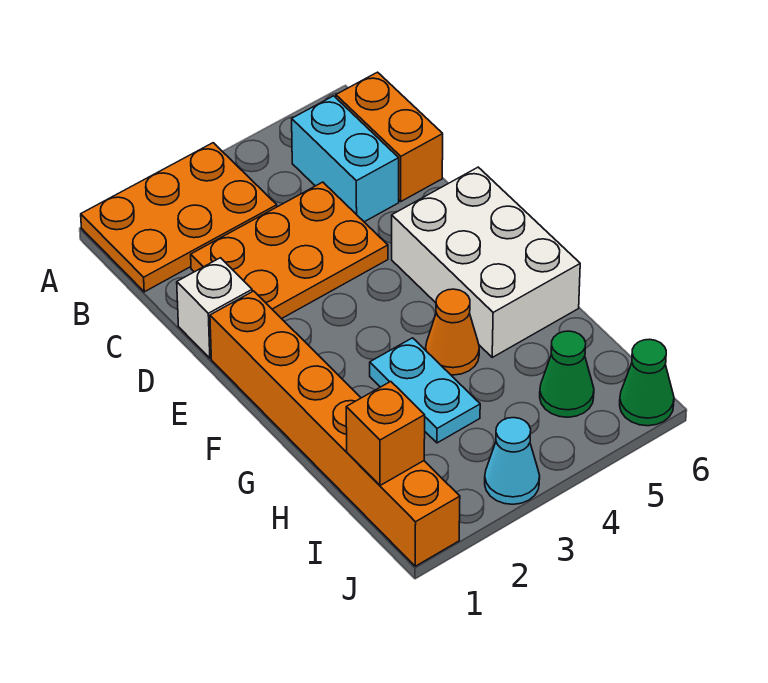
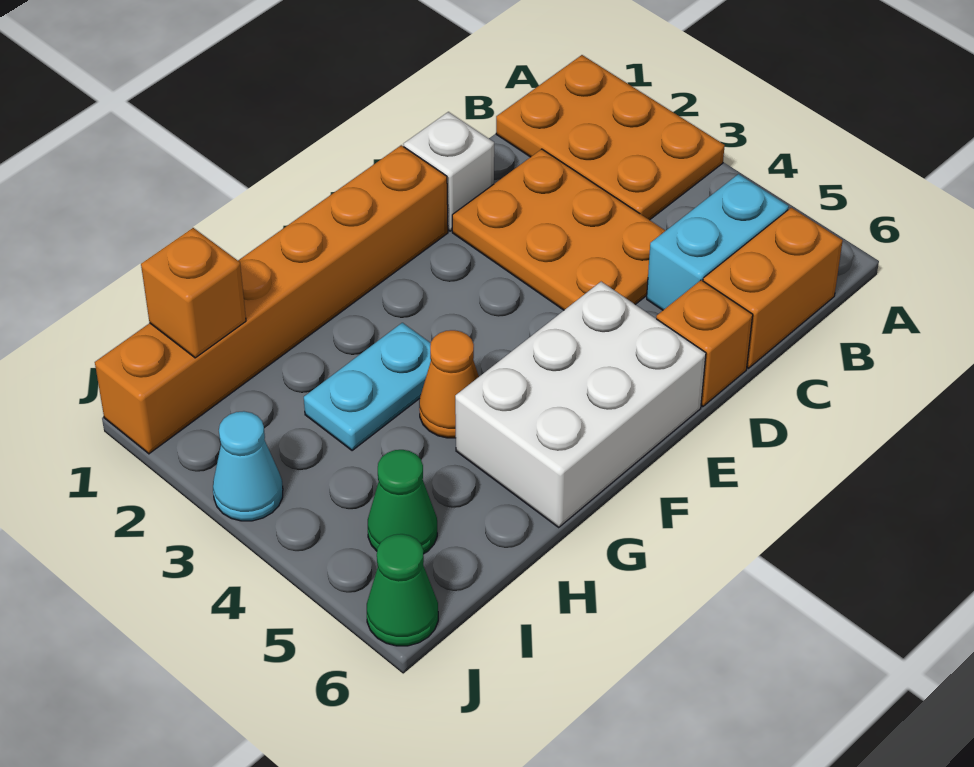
none -> orange 1x1 brick [656,280,753,407]

